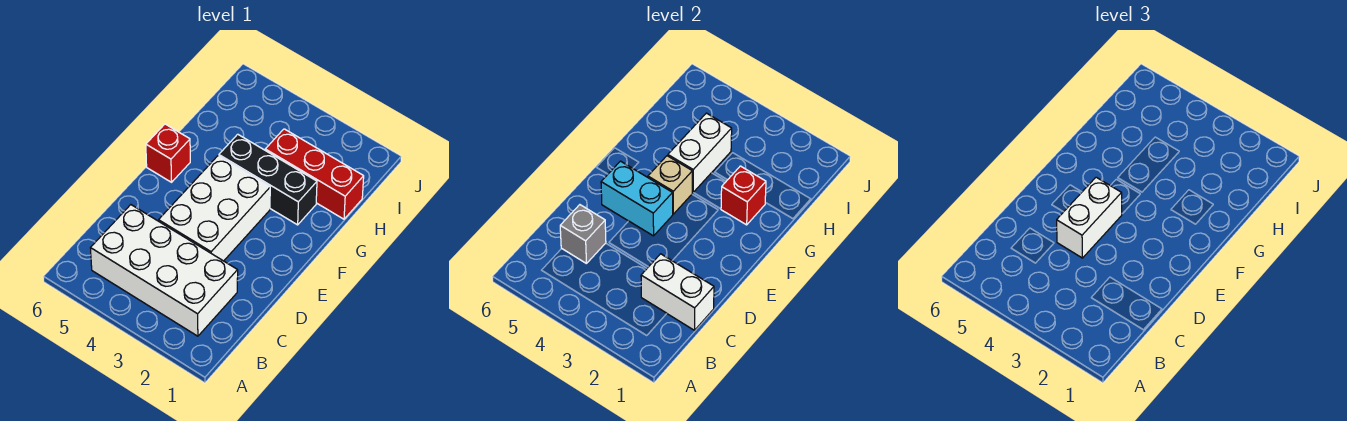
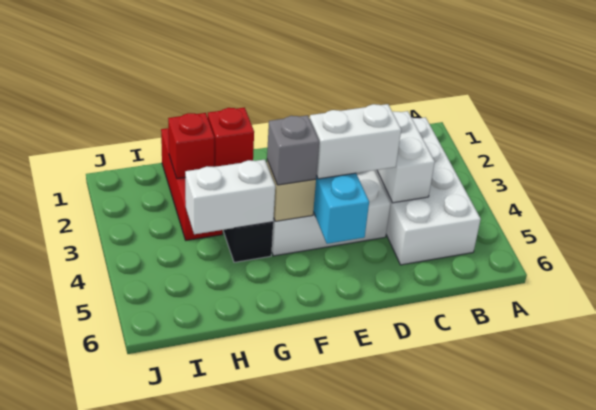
white 1x2 brick [641,254,714,330] -> white 1x2 brick moved to [377,111,435,203]
grey 1x1 brick [560,205,606,264] -> grey 1x1 brick moved to [267,115,319,185]
red 1x1 brick [146,124,190,182] -> red 1x1 brick moved to [168,113,214,179]

